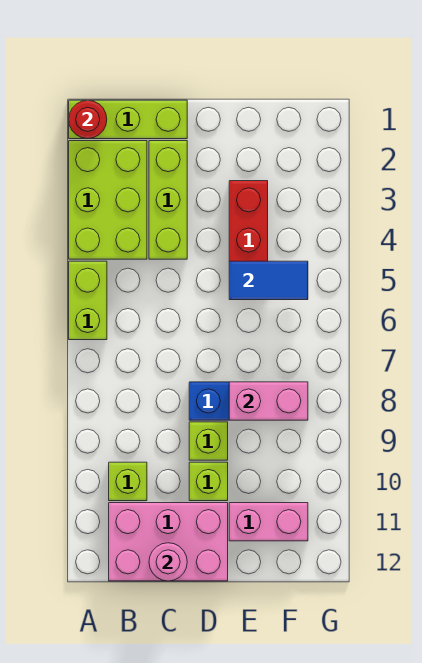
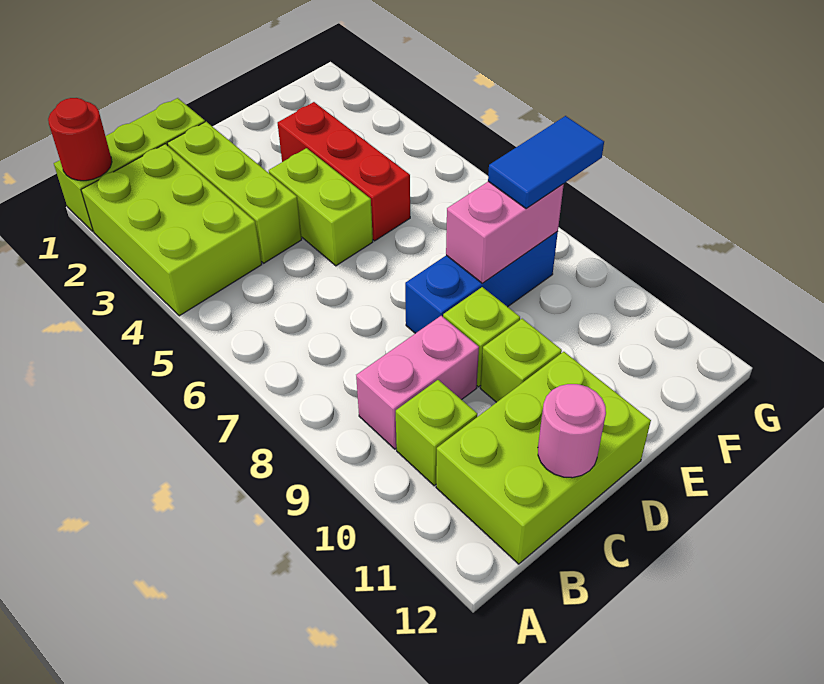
lime 1x2 brick [69,261,107,340] -> lime 1x2 brick moved to [269,148,373,266]
pink 2x3 brick [109,503,228,581] -> lime 2x3 brick [436,352,651,564]
blue 1x2 tile [229,261,308,300] -> blue 1x2 tile moved to [488,116,604,209]
pink 1x2 brick [229,503,308,541] -> pink 1x2 brick moved to [356,316,479,449]

